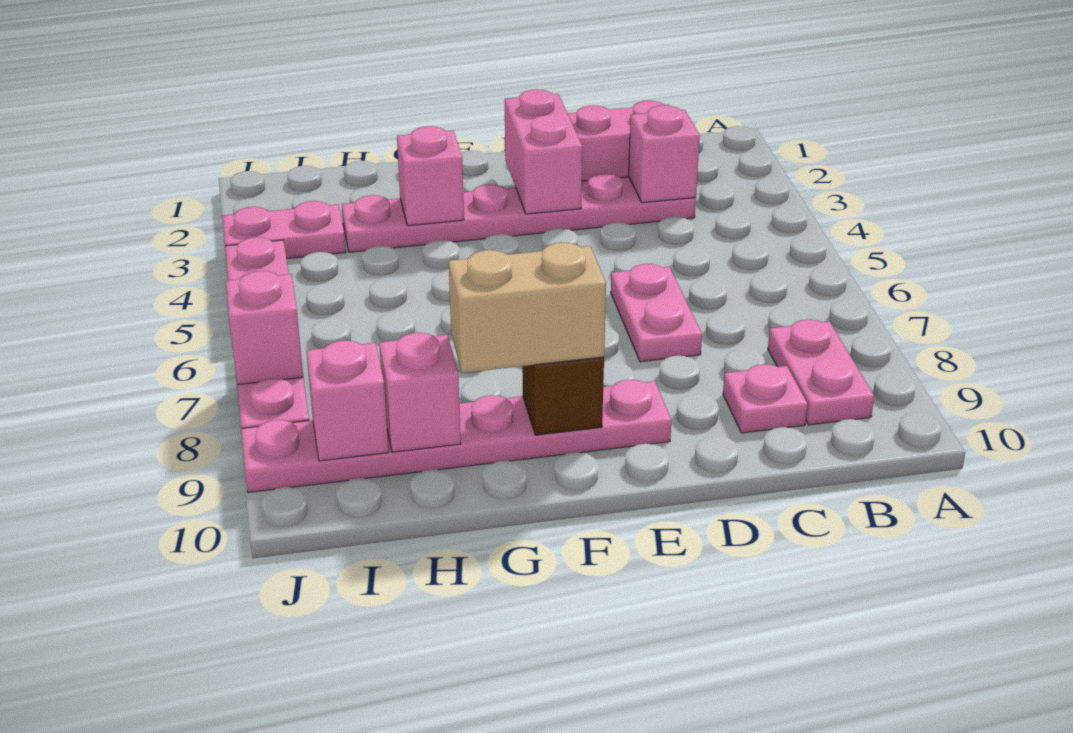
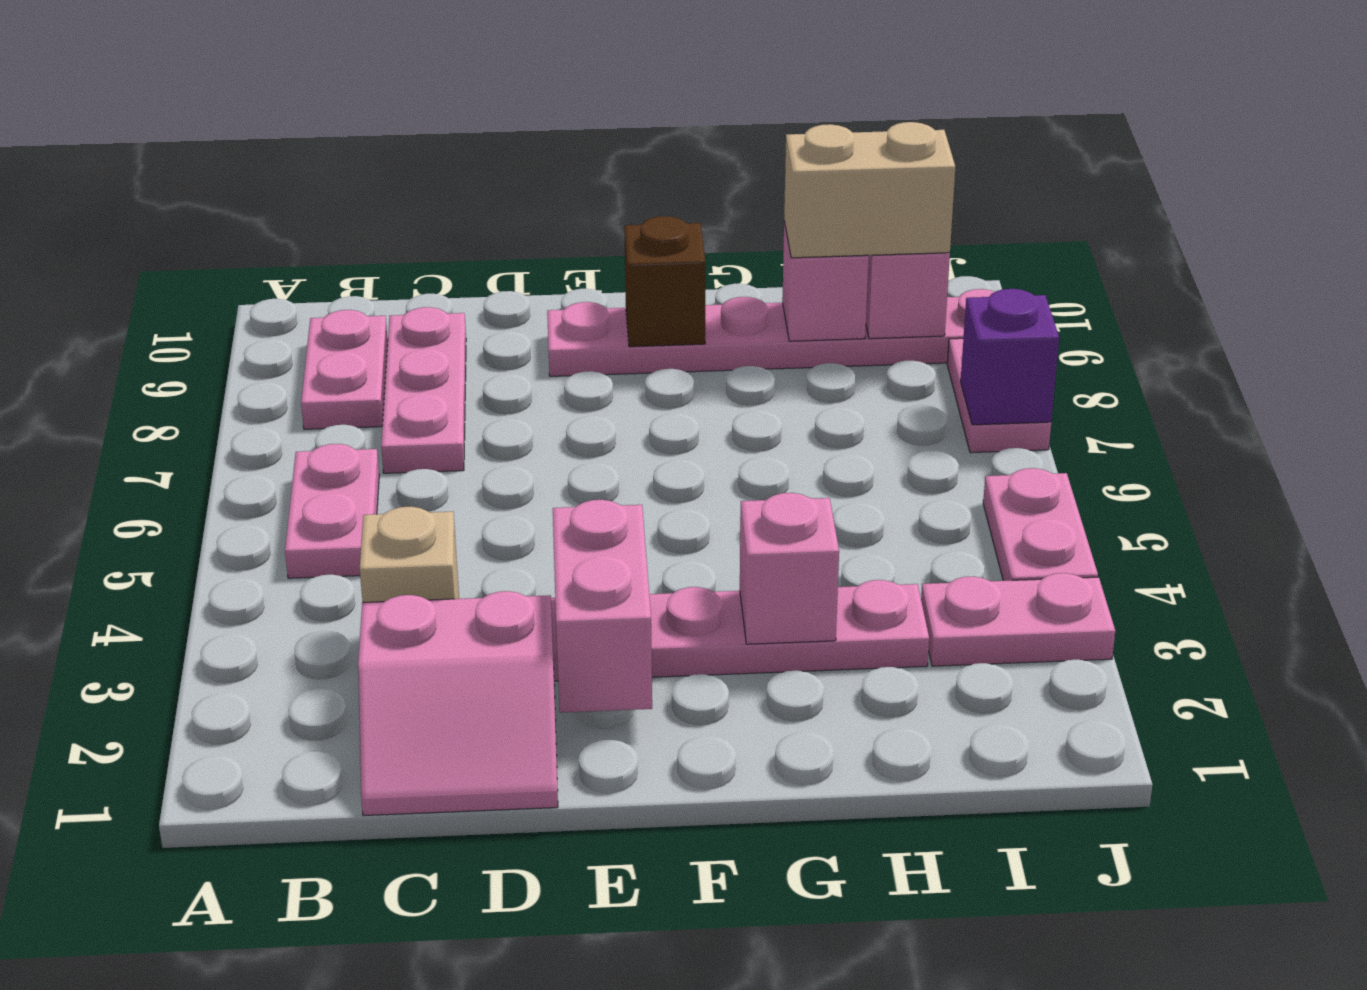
pink 1x1 brick [629,105,700,203] -> tan 1x1 brick [360,507,459,602]
pink 1x1 plate [723,364,808,433] -> pink 1x3 plate [381,307,466,473]
pink 1x2 plate [611,264,702,362] -> pink 1x2 plate moved to [285,444,379,578]
tan 1x2 brick [449,243,606,373] -> tan 1x2 brick moved to [784,122,955,258]
pink 1x1 brick [226,271,303,385] -> purple 1x1 brick [961,289,1059,425]

